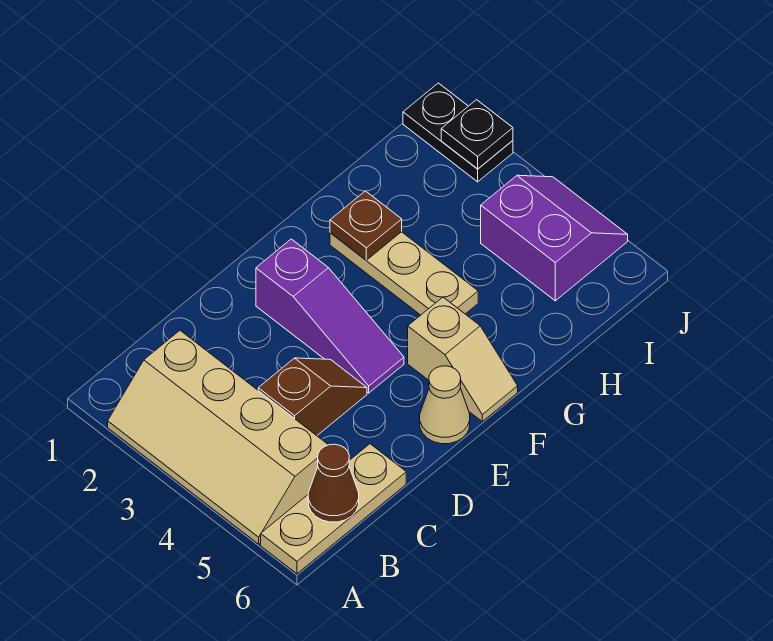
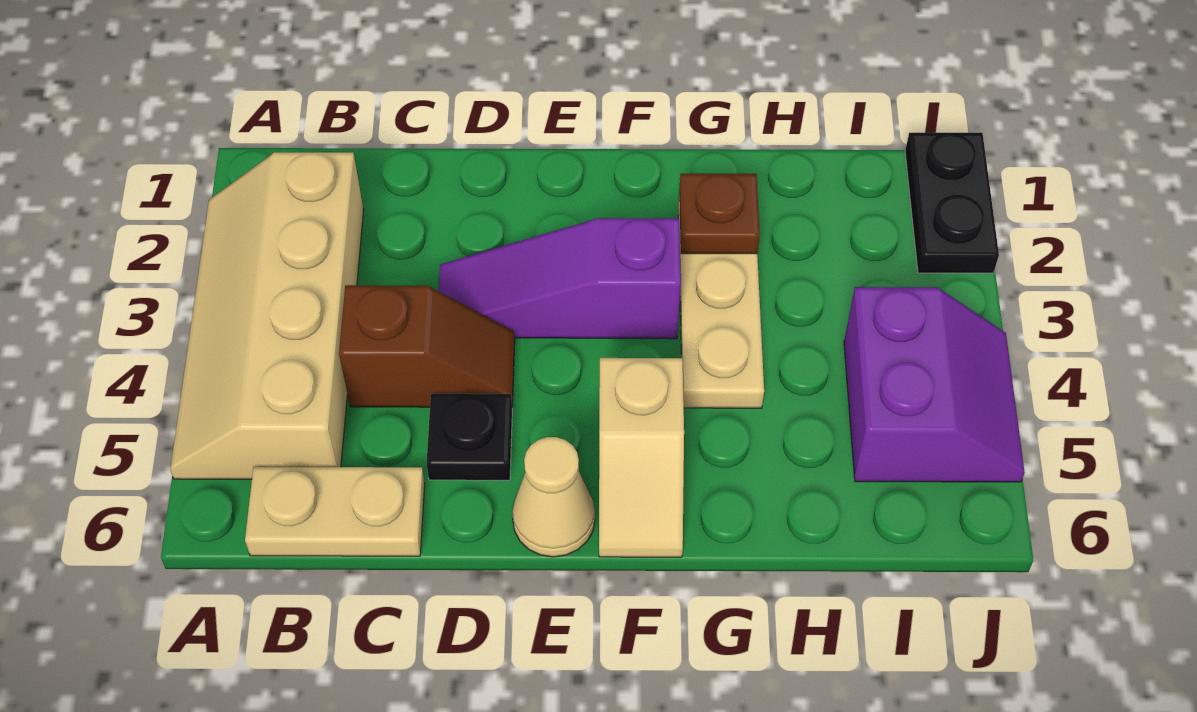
tan 1x3 plate [261,444,406,574] -> tan 1x2 plate [245,467,425,556]
brown 1x1 cone [308,444,359,522] -> none
purple 1x3 slope [256,239,404,393] -> purple 1x3 slope turned to [438,218,681,339]
black 1x1 plate [441,100,513,169] -> black 1x1 plate moved to [427,394,512,480]

